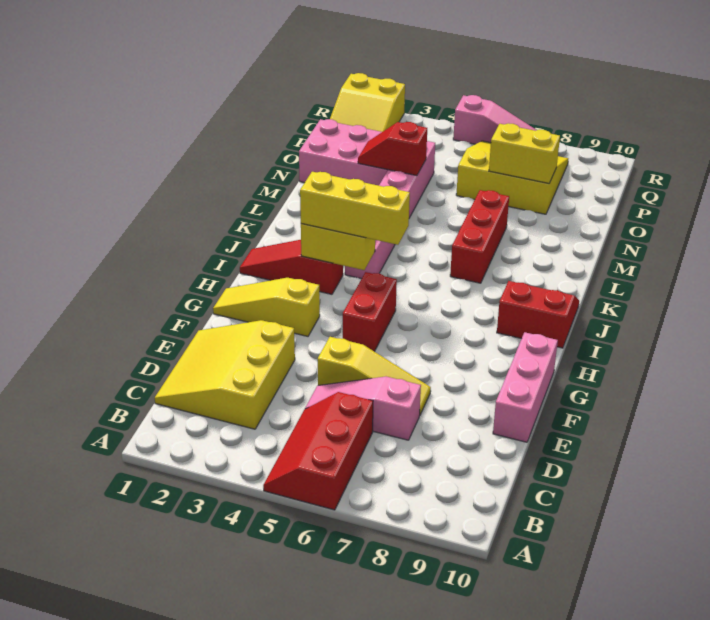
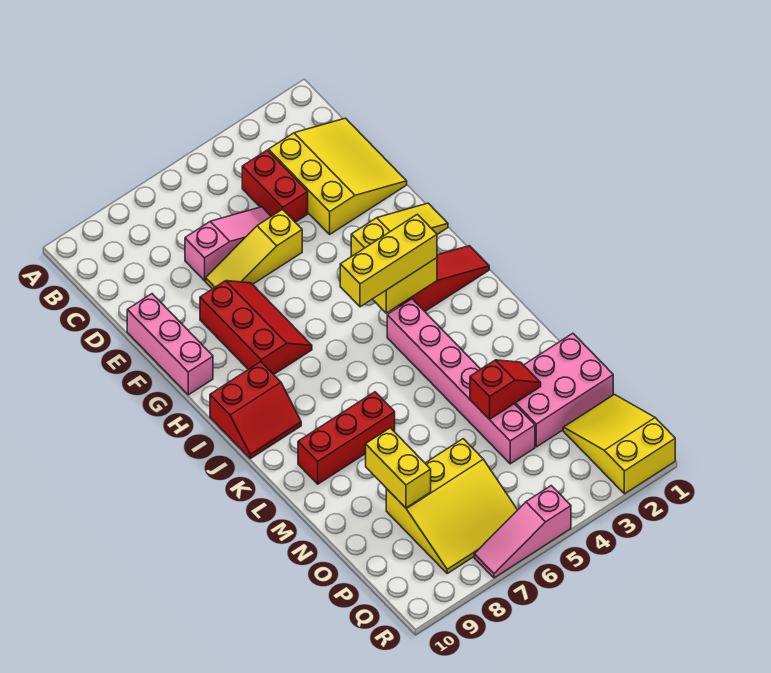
red 2x3 slope [263,392,373,510] -> red 2x3 slope moved to [200,281,312,374]
red 1x2 brick [343,272,397,352] -> red 1x2 brick moved to [242,150,308,222]
red 1x3 brick [450,190,509,283] -> red 1x3 brick turned to [298,392,395,484]
yellow 1x2 brick [489,123,560,184] -> yellow 1x2 brick turned to [366,428,431,508]

